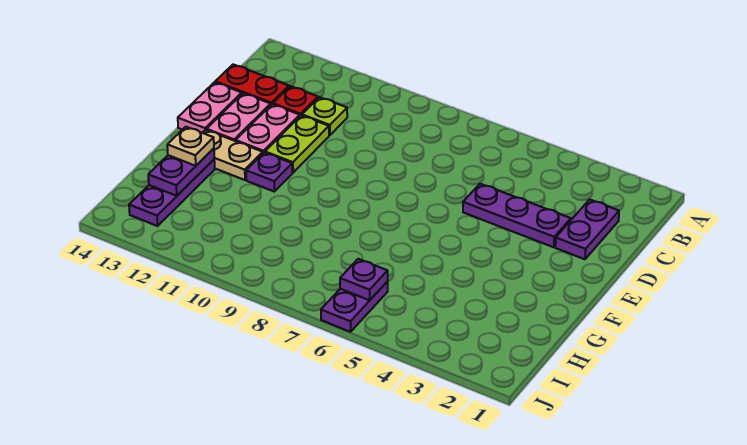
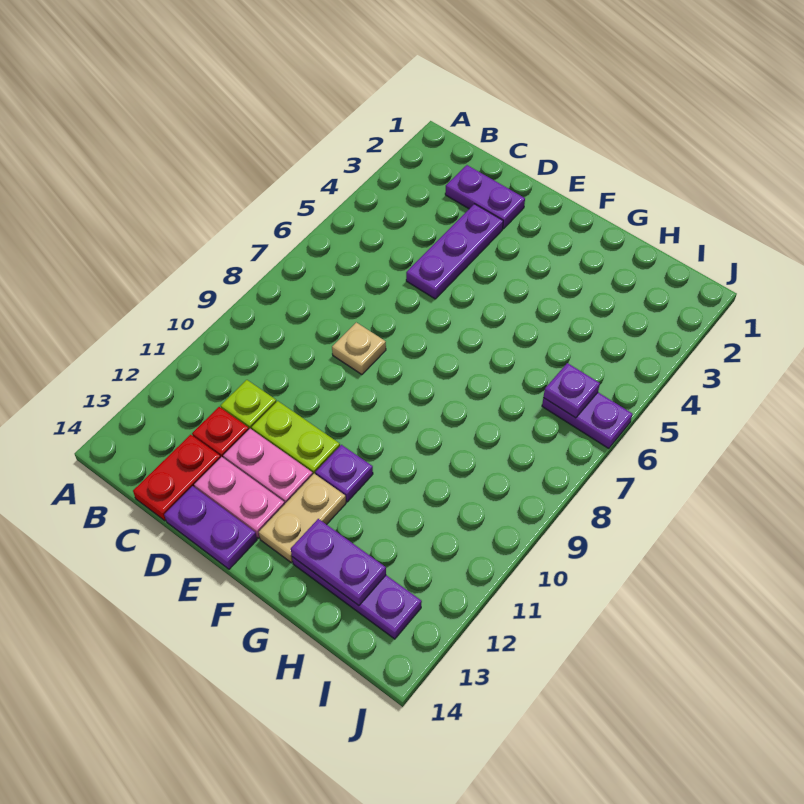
pink 1x2 plate [178,82,242,133] -> purple 1x2 plate [164,486,257,569]
tan 1x1 plate [167,127,214,166] -> tan 1x1 plate moved to [332,322,386,375]

